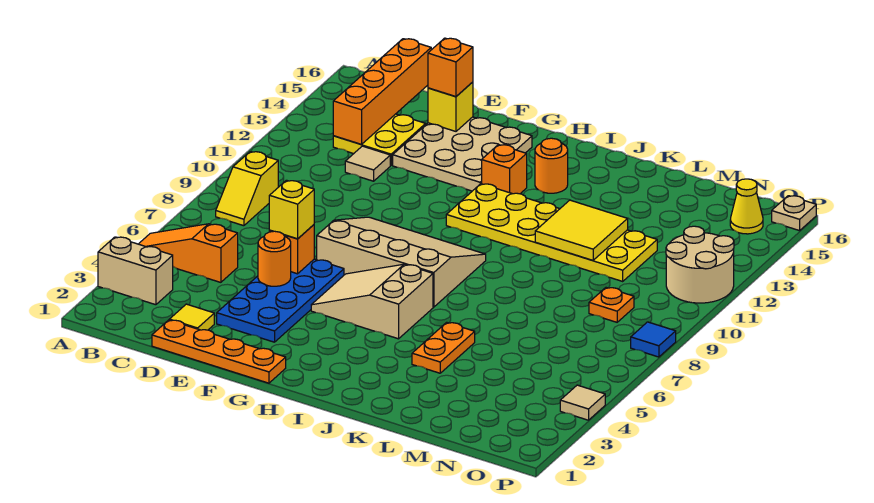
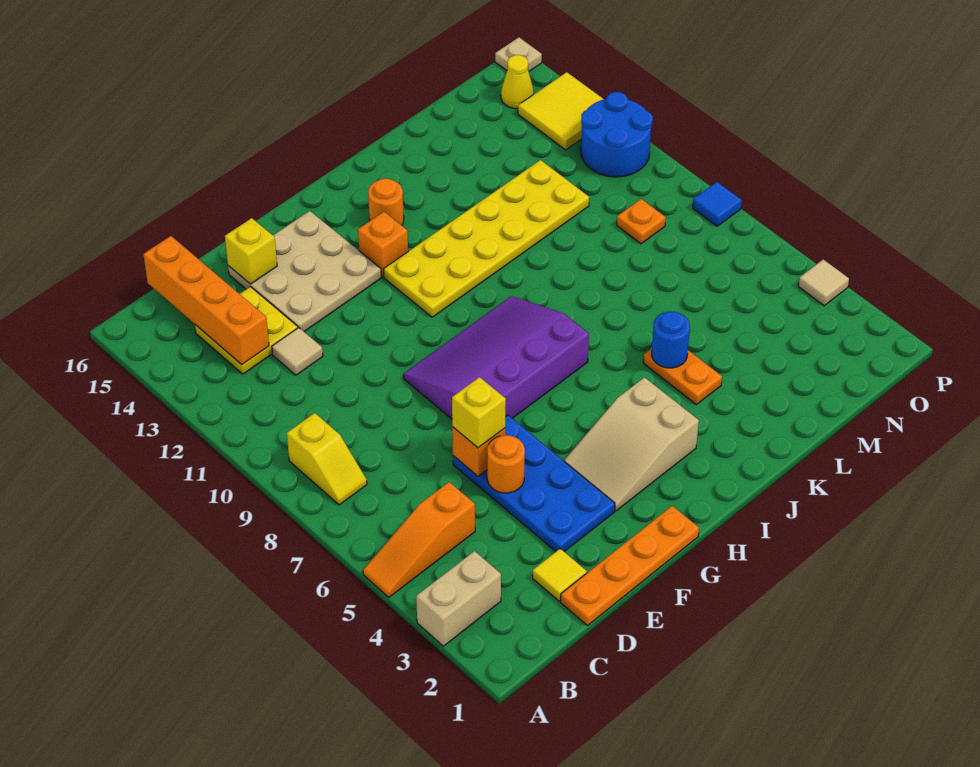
orange 1x1 brick [428,38,473,96] -> none
tan 3x4 slope [317,217,486,307] -> purple 3x4 slope [403,296,589,419]
tan 2x3 slope [311,264,433,339] -> tan 2x3 slope moved to [564,377,699,511]
none -> blue 1x1 round brick [652,312,690,368]
yellow 2x2 tile [535,200,628,260] -> yellow 2x2 tile moved to [518,72,604,150]
tan 2x2 round brick [666,226,734,303] -> blue 2x2 round brick [581,92,653,177]

